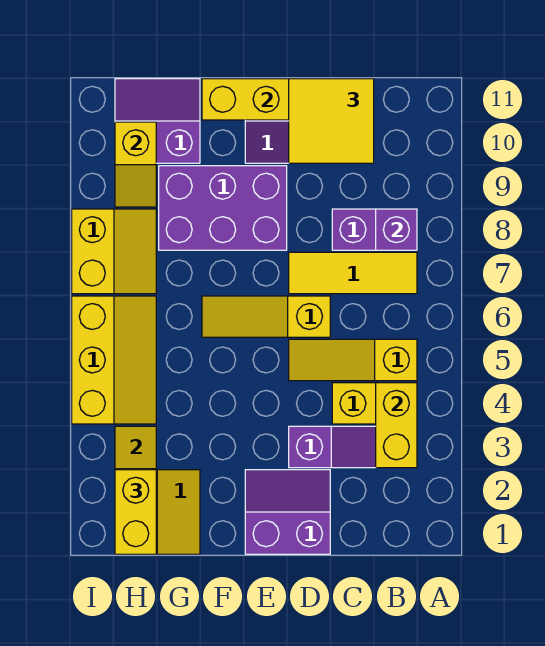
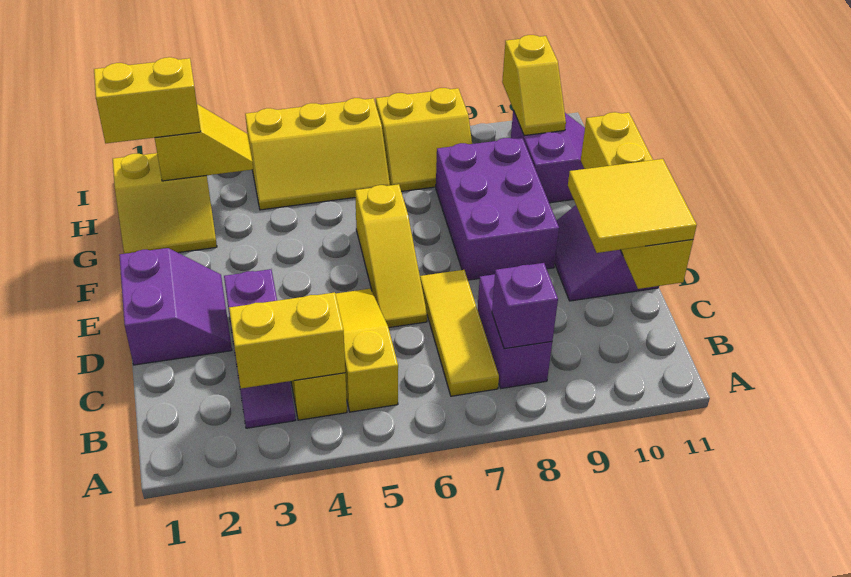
yellow 1x3 slope [202,296,330,337] -> yellow 1x3 slope turned to [355,184,427,328]
yellow 1x2 slope [115,122,156,207] -> yellow 1x2 slope turned to [502,35,566,136]

